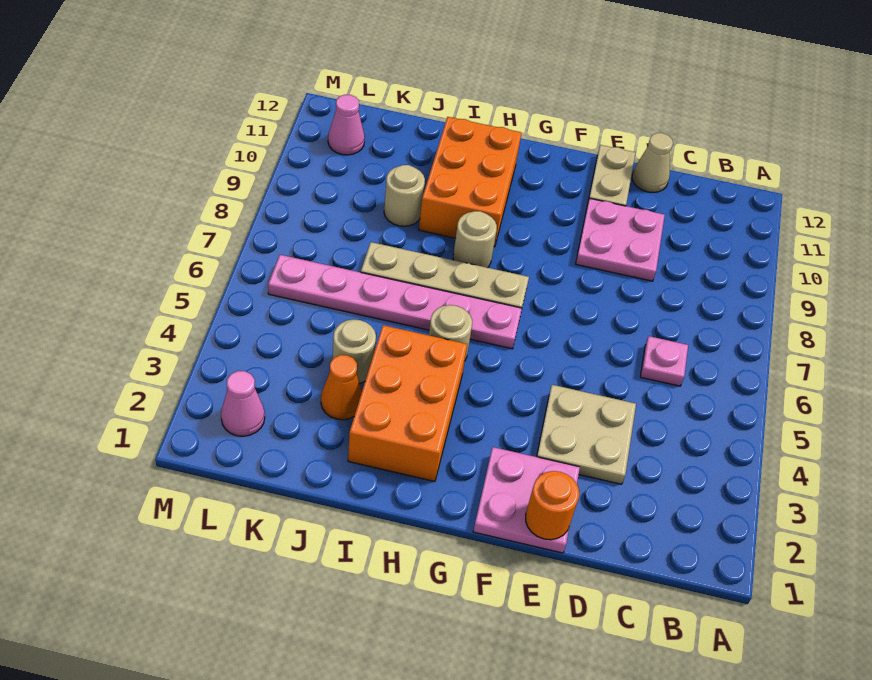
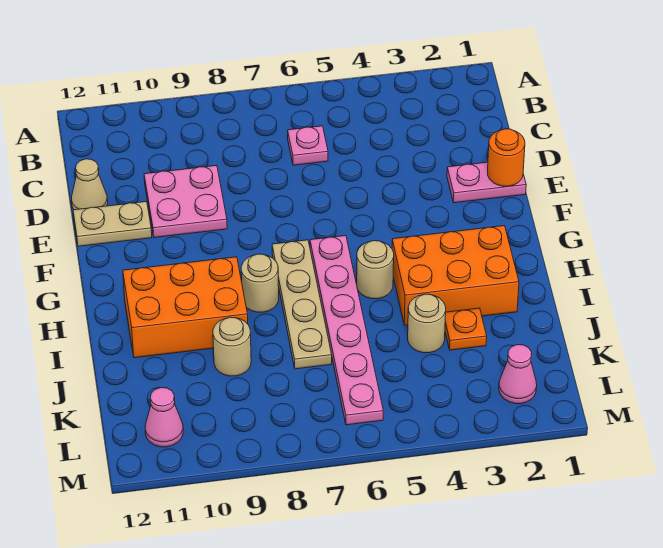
tan 2x2 plate [537,385,636,484] -> none
pink 2x2 plate [473,447,580,553] -> pink 1x2 plate [447,162,526,203]
orange 1x1 cone [321,355,362,420] -> orange 1x1 plate [445,308,487,350]

